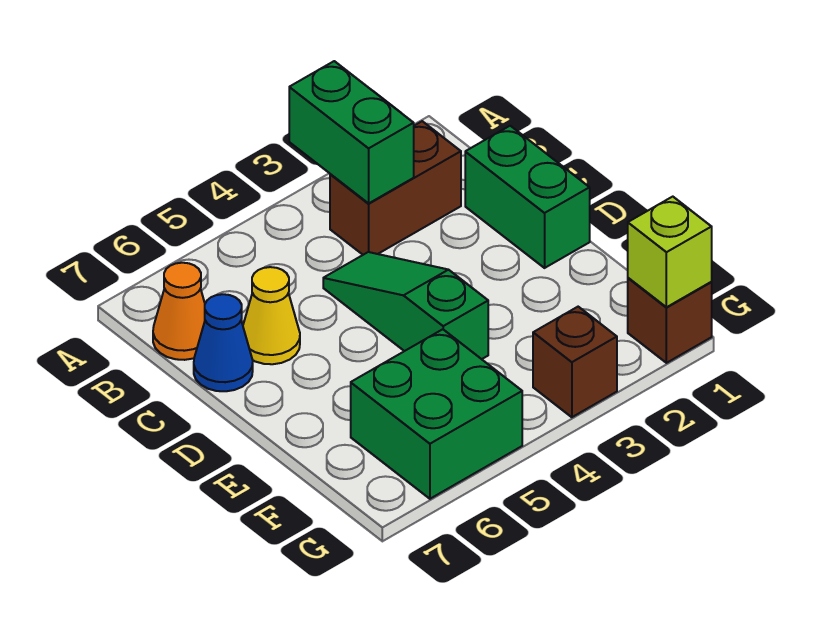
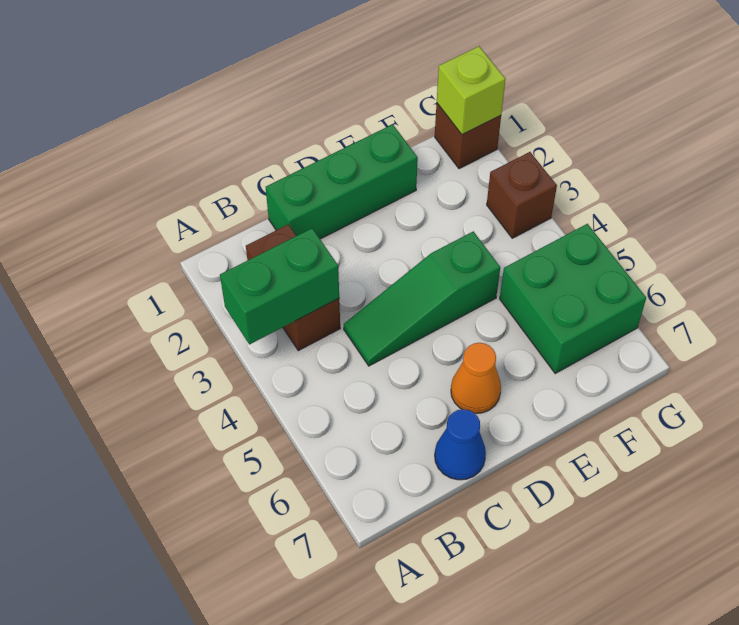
orange 1x1 cone [153,263,205,360] -> orange 1x1 cone moved to [451,343,501,413]
green 1x2 brick [465,126,590,268] -> green 1x3 brick [266,124,418,239]
yellow 1x1 cone [243,267,300,364] -> none

